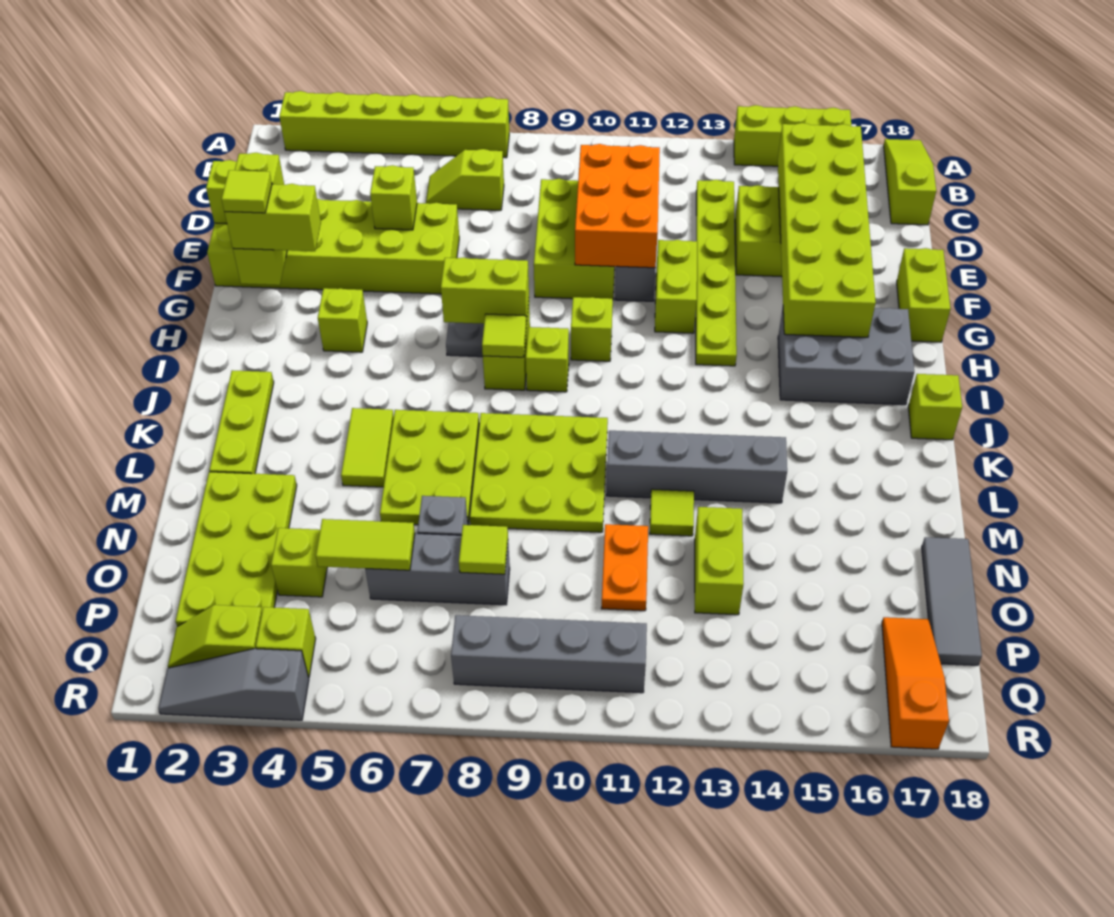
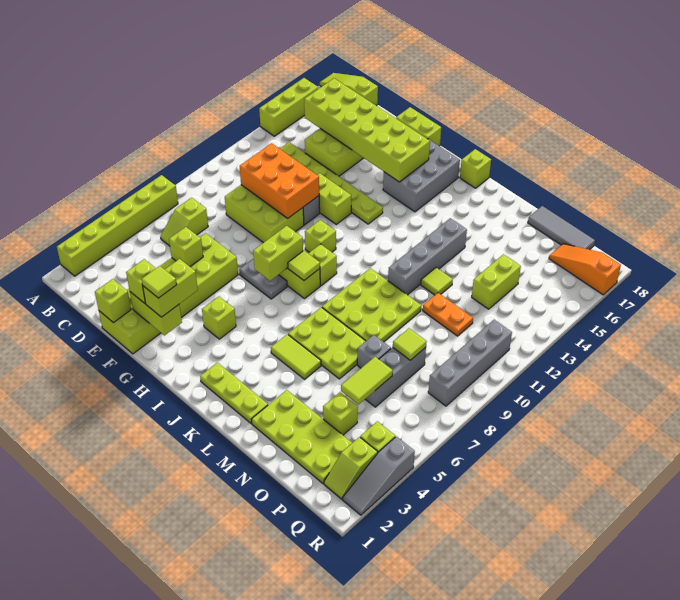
lime 1x2 brick [695,507,744,615] -> lime 1x2 brick turned to [472,254,521,309]

